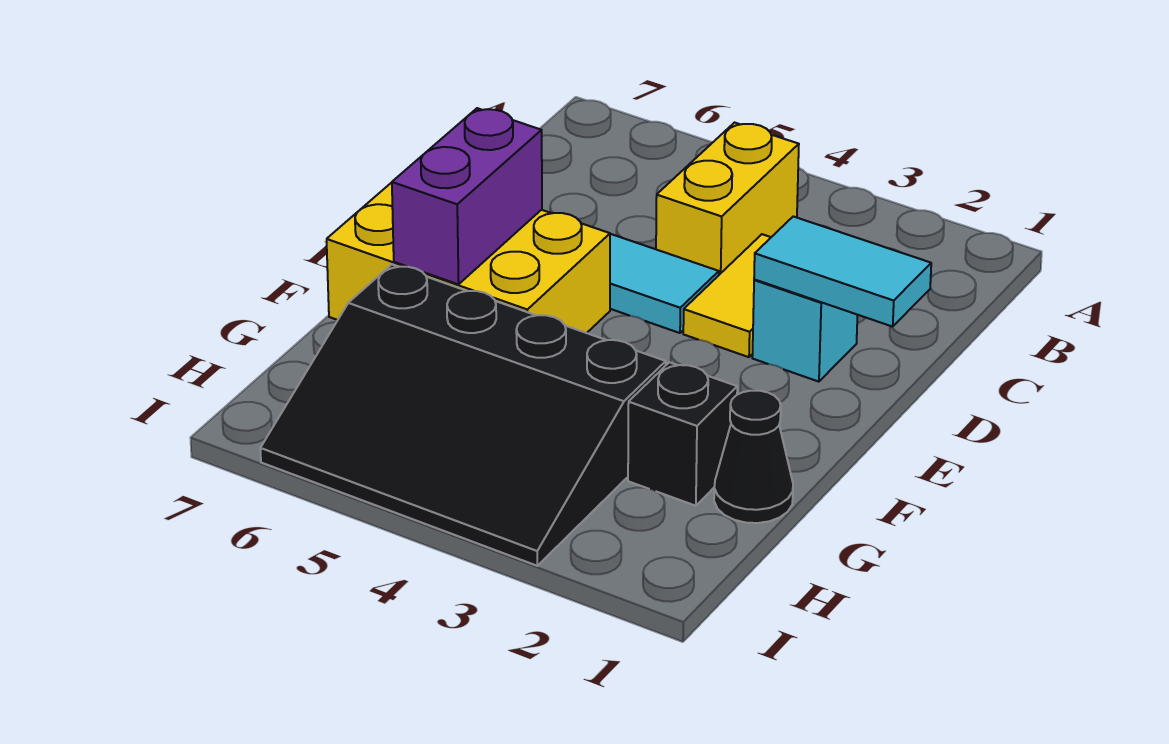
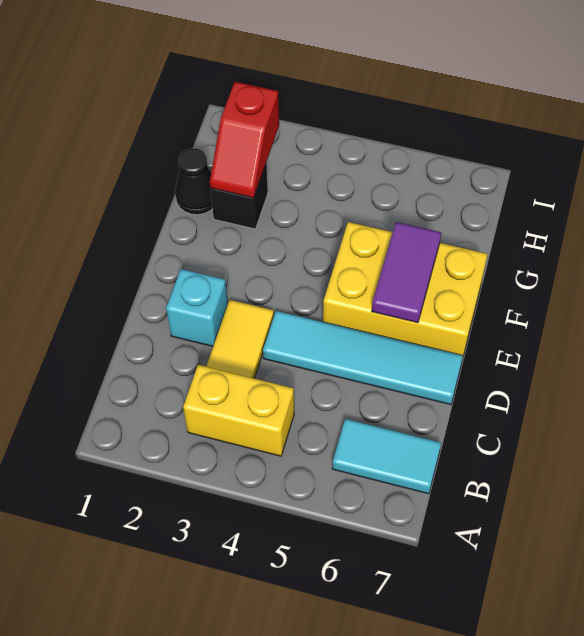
yellow 1x2 brick [656,123,799,275] -> yellow 1x2 brick turned to [183,365,294,456]
cyan 1x2 tile [754,216,931,327] -> cyan 1x2 tile moved to [332,419,441,494]
purple 1x2 brick [392,108,542,284] -> purple 1x2 tile [372,222,441,323]
none -> red 1x2 slope [210,82,279,198]
black 3x4 slope [260,265,666,566] -> none

